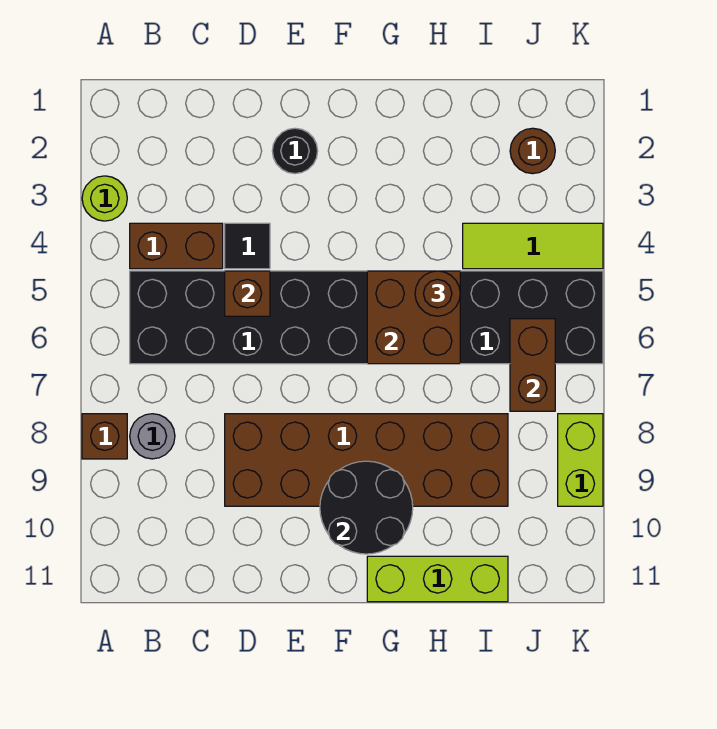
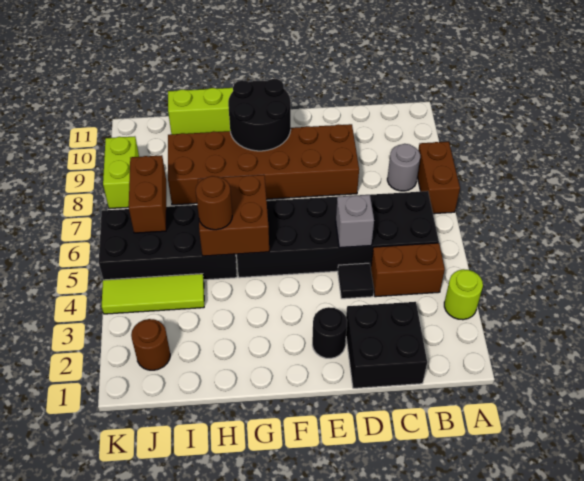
brown 1x1 brick [82,414,127,459] -> brown 1x2 brick [417,142,460,214]
none -> black 2x2 brick [346,302,427,388]
brown 1x1 brick [225,271,270,316] -> grey 1x1 brick [336,195,374,248]

